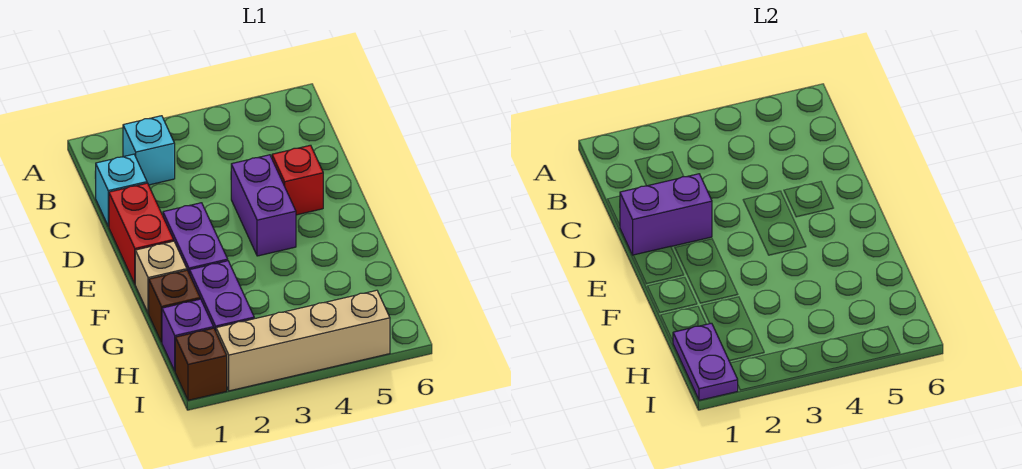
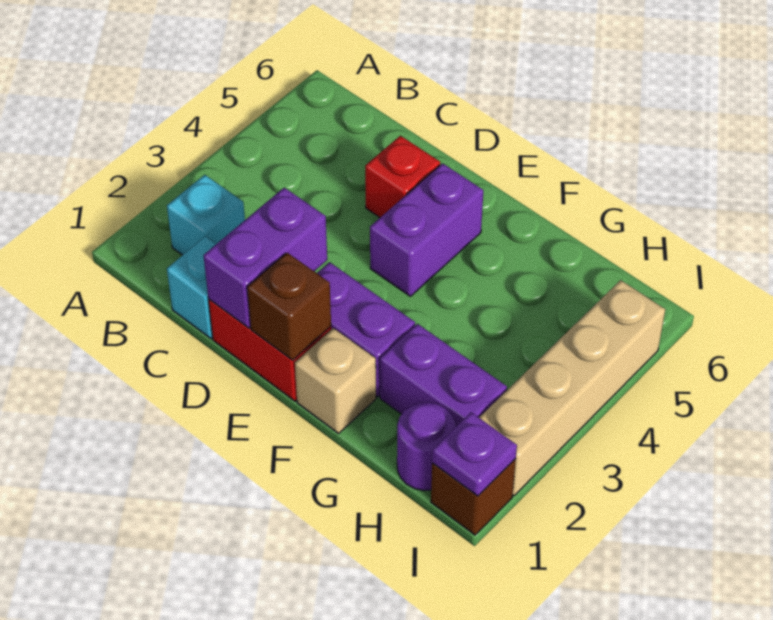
purple 1x2 brick [231,155,296,256] -> purple 1x2 brick turned to [370,163,483,296]
brown 1x1 brick [149,270,200,342] -> brown 1x1 brick moved to [247,253,331,360]
purple 1x1 brick [162,299,214,371] -> purple 1x1 round brick [397,403,456,490]
purple 1x2 plate [673,323,738,400] -> purple 1x1 plate [432,412,517,496]

